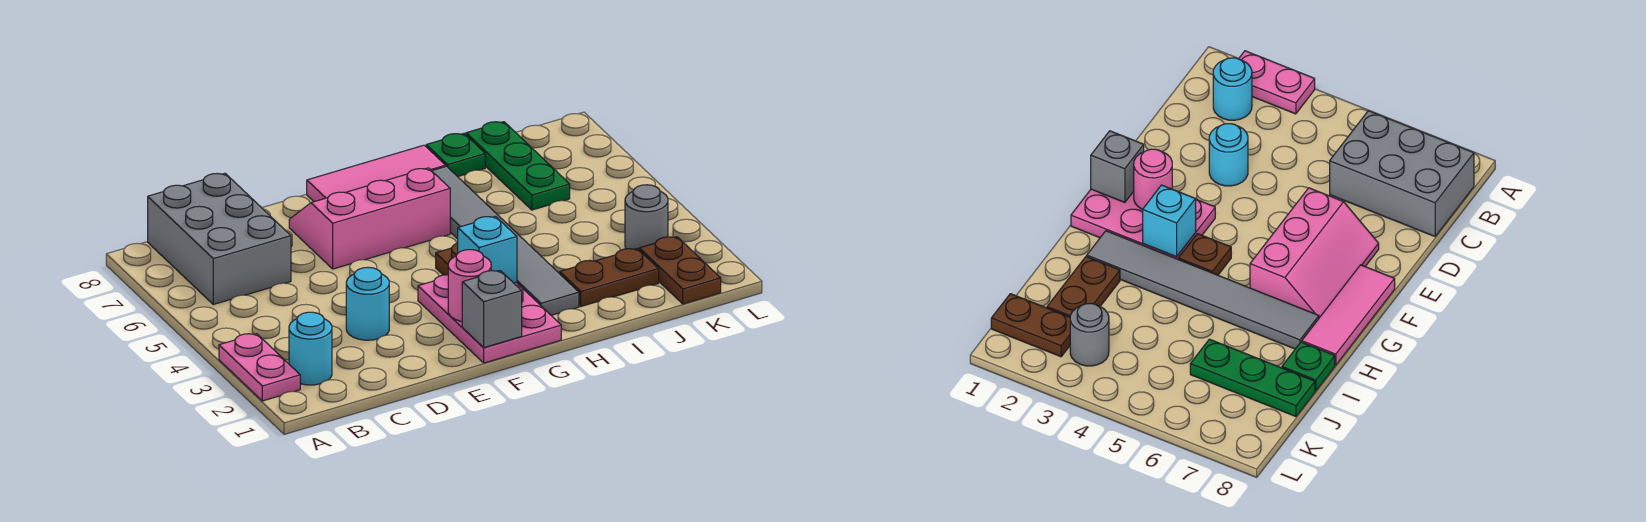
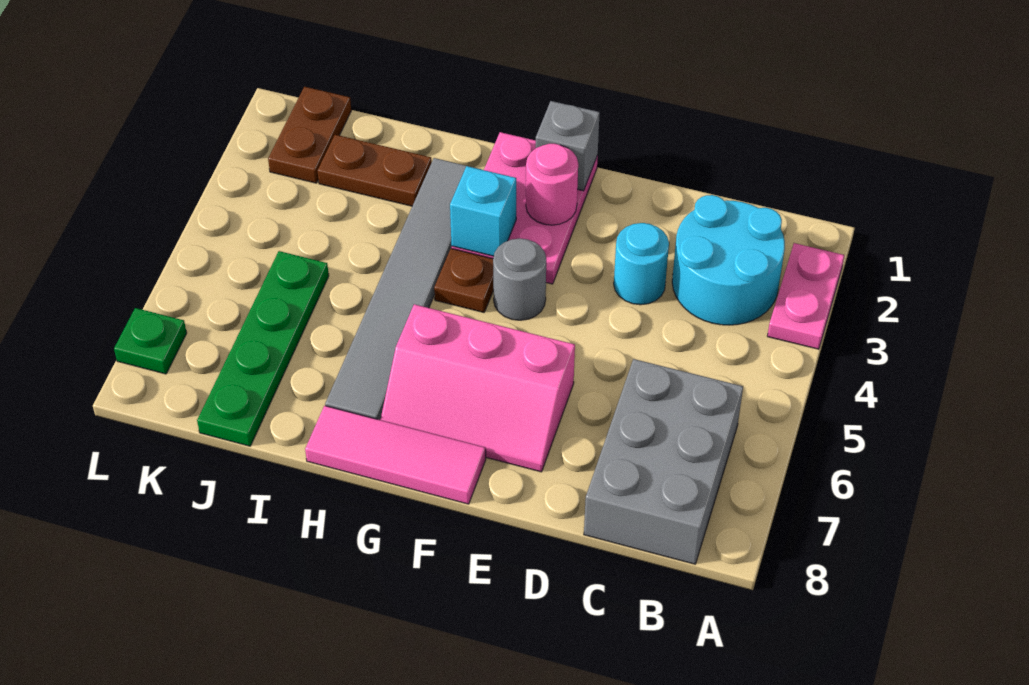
cyan 1x1 round brick [289,312,332,385] -> cyan 2x2 round brick [672,195,785,325]
green 1x1 plate [426,134,485,177] -> green 1x1 plate moved to [114,308,187,374]
green 1x3 plate [466,122,570,210] -> green 1x4 plate [197,251,329,446]
grey 1x1 round brick [625,185,668,249] -> grey 1x1 round brick moved to [493,238,546,320]

